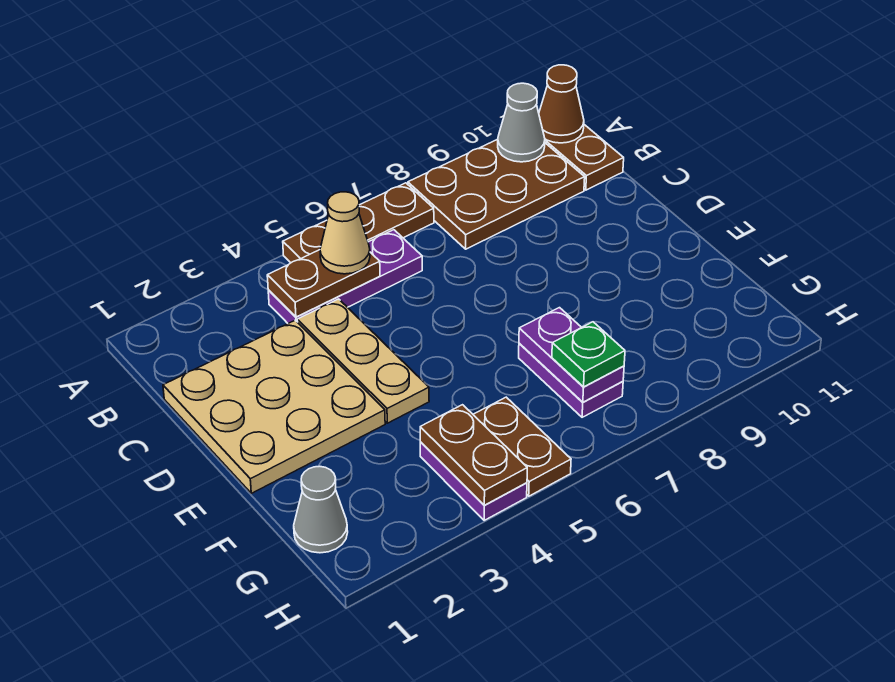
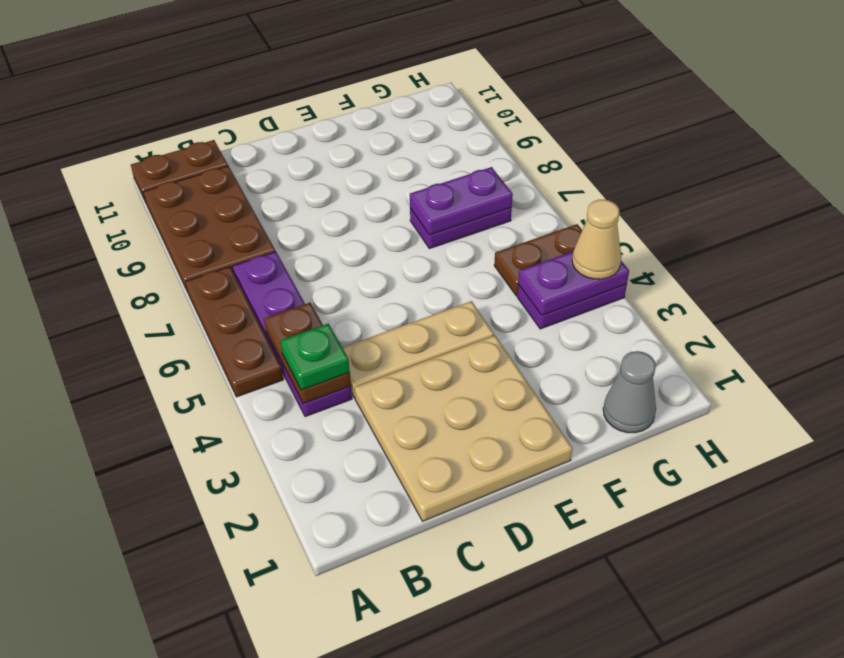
grey 1x1 cone [498,83,545,162] -> none
brown 1x1 cone [539,65,584,143] -> none
purple 1x3 plate [268,230,422,323] -> purple 1x4 plate [233,252,352,417]
tan 1x1 cone [320,192,370,274] -> tan 1x1 cone moved to [572,199,621,279]
brown 1x2 plate [420,405,527,505] -> purple 1x2 plate [518,251,629,315]
green 1x1 plate [552,322,625,387] -> green 1x1 plate moved to [281,324,350,390]

